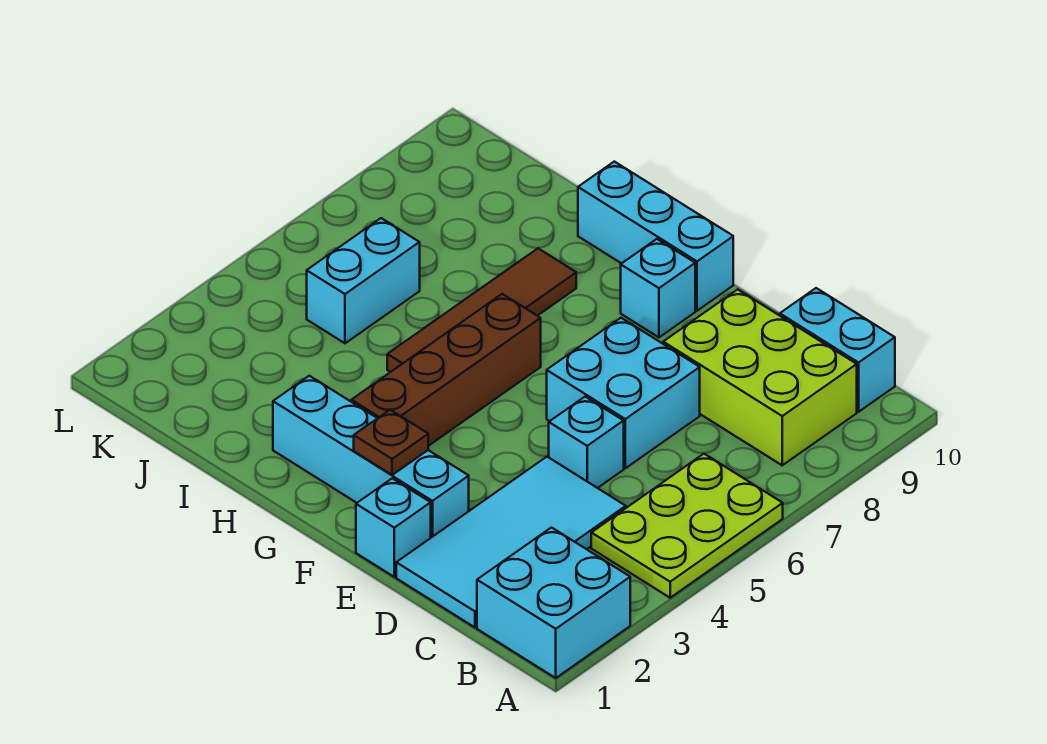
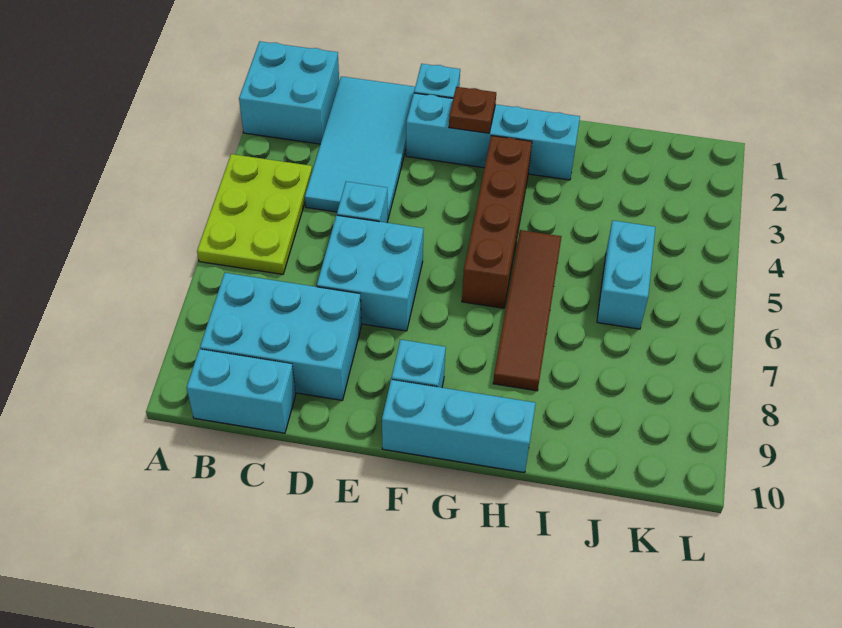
lime 2x3 brick [663,289,857,465] -> cyan 2x3 brick [200,273,361,400]

